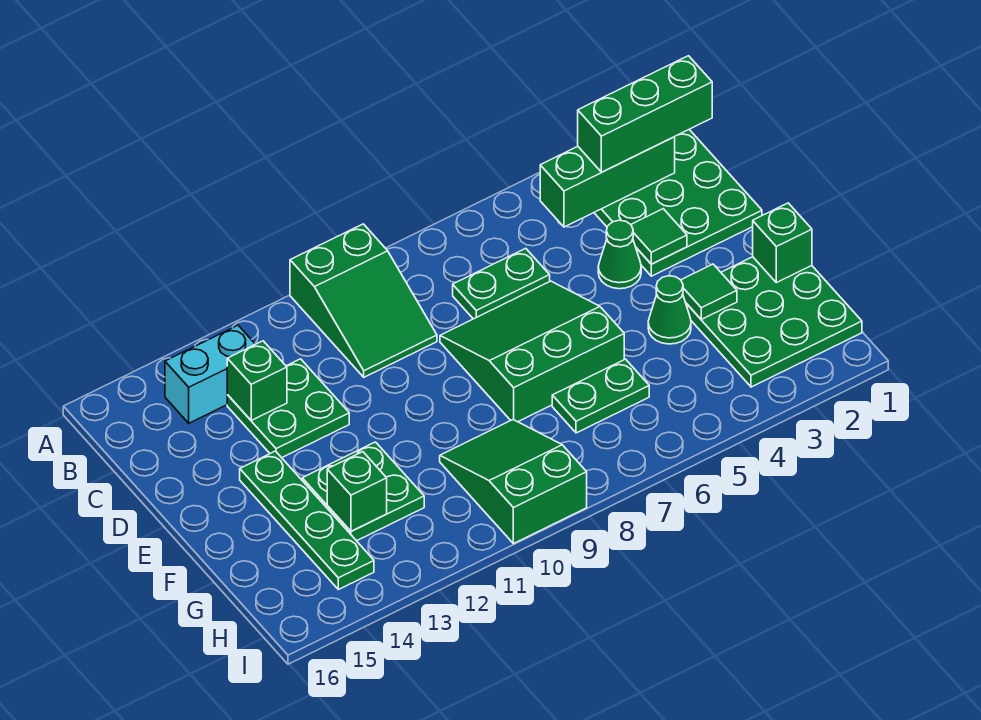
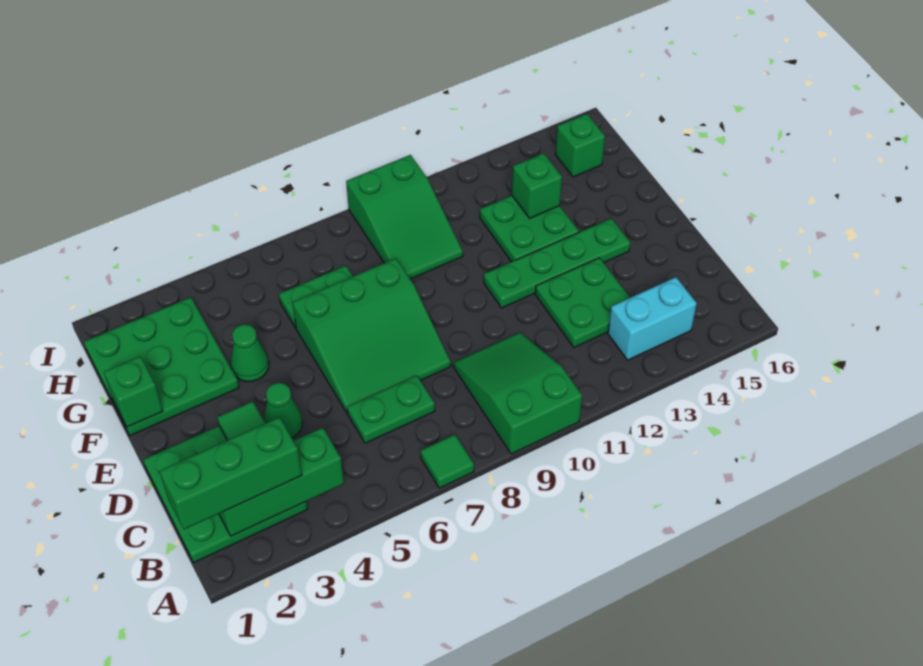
green 1x1 brick [227,341,287,420] -> green 1x1 brick moved to [555,114,605,177]
green 1x4 plate [240,451,374,590] -> green 1x4 plate turned to [484,218,630,308]
green 1x1 tile [681,264,737,319] -> green 1x1 tile moved to [421,435,474,488]

